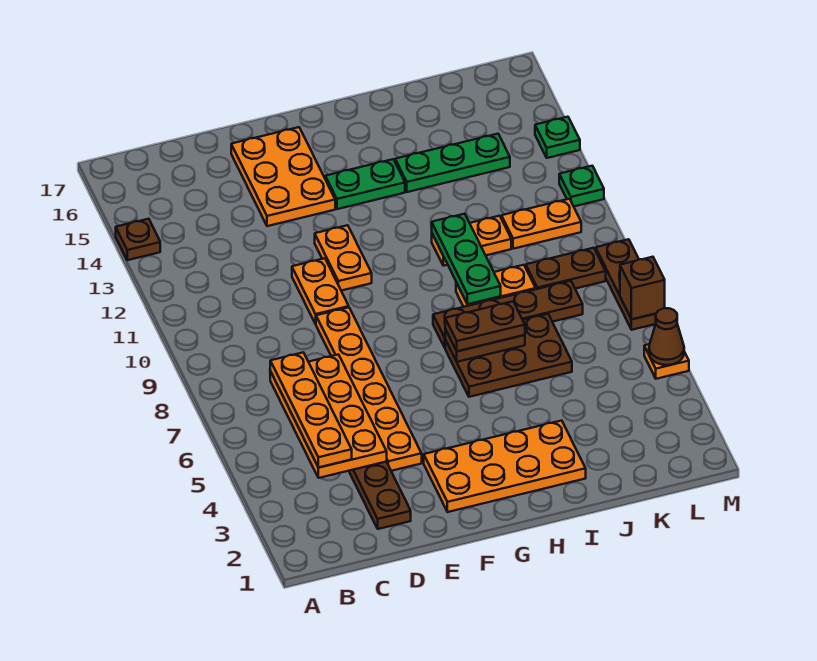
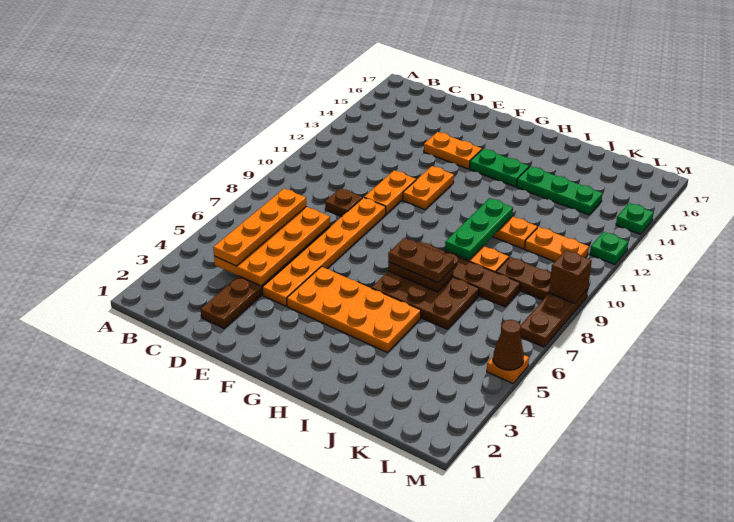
brown 1x1 plate [116,219,160,260] -> brown 1x1 plate moved to [325,188,362,217]
orange 2x3 plate [231,127,335,226] -> orange 1x2 plate [424,132,482,169]
orange 2x4 plate [424,421,586,512] -> orange 2x4 plate moved to [287,267,421,353]
brown 1x1 brick [620,257,665,319] -> brown 1x1 brick moved to [549,250,592,303]

